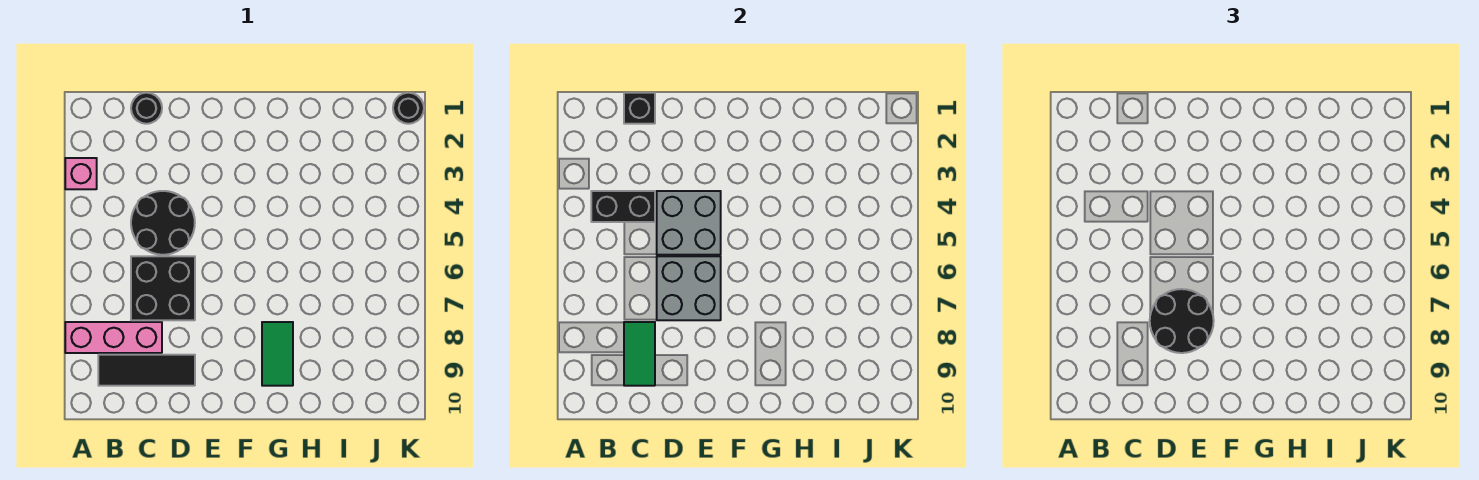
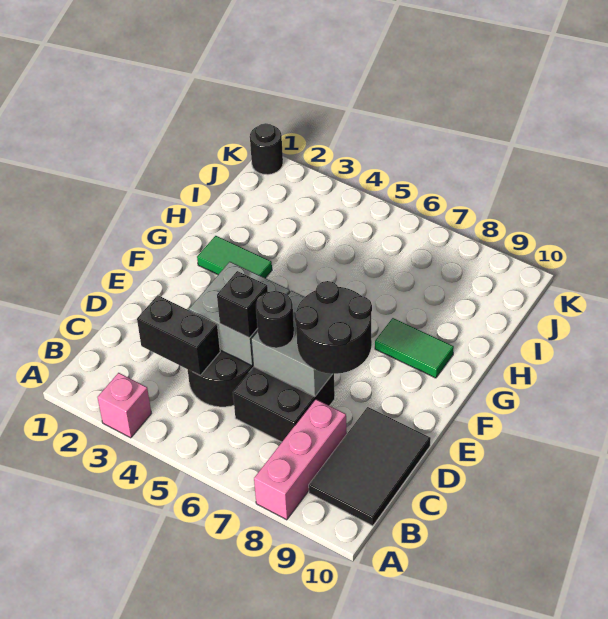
black 1x2 brick [591,191,655,222] -> black 1x2 brick turned to [137,295,220,375]
black 1x3 tile [98,355,195,386] -> black 2x3 tile [309,407,431,526]
black 1x1 round brick [131,93,162,124] -> black 1x1 round brick moved to [256,291,294,348]
black 1x1 brick [624,93,655,124] -> black 1x1 brick moved to [217,271,268,338]
green 1x2 tile [624,322,655,386] -> green 1x2 tile moved to [197,236,272,278]

